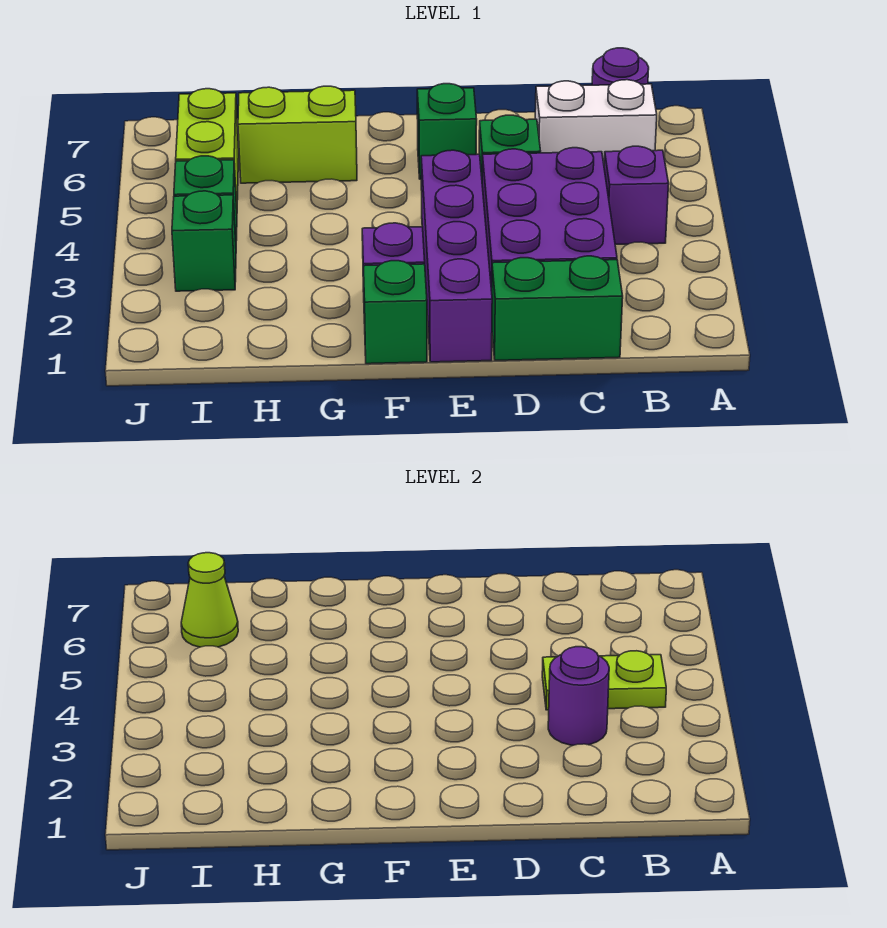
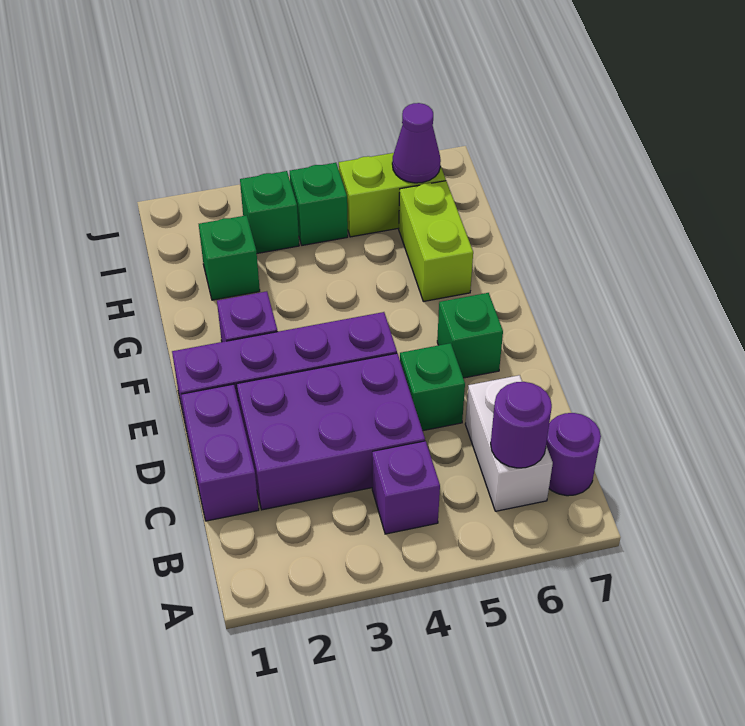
lime 1x2 plate [542,651,666,710] -> none
green 1x2 brick [492,256,623,360] -> purple 1x2 brick [181,384,259,521]
purple 1x1 round brick [548,647,609,745] -> purple 1x1 round brick moved to [491,382,552,468]
green 1x1 brick [363,261,427,364] -> green 1x1 brick moved to [199,215,260,300]
lime 1x1 cone [181,553,238,647] -> purple 1x1 cone [392,103,441,183]

